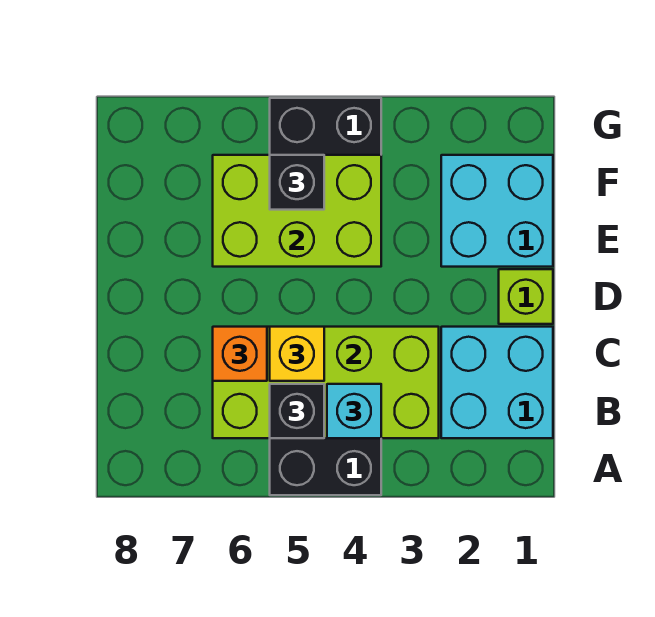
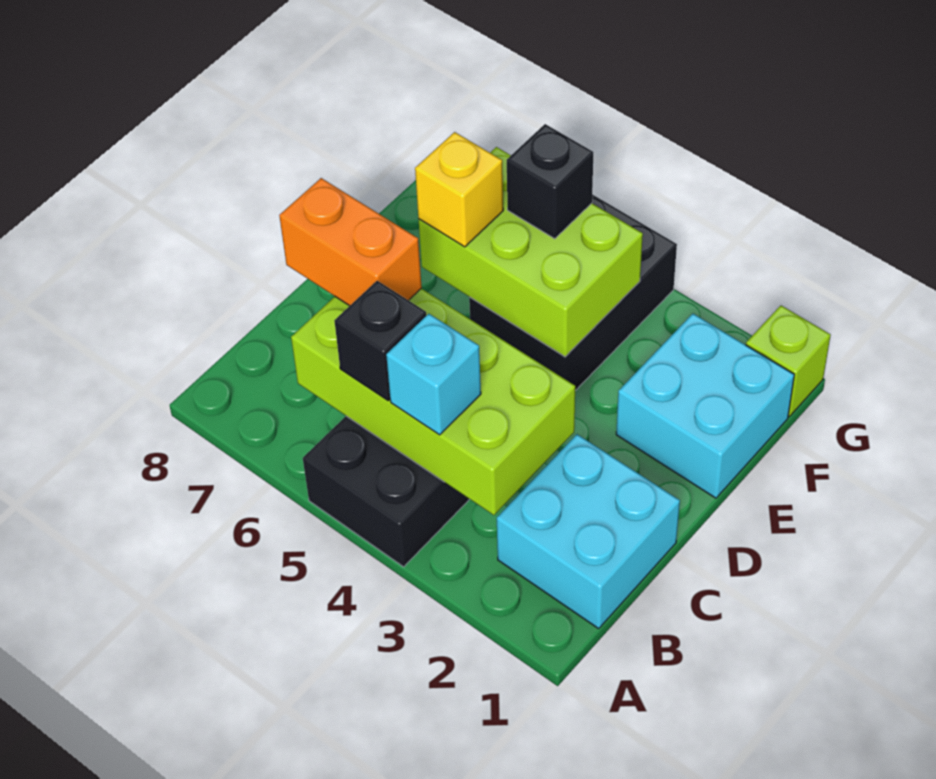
yellow 1x1 brick [270,327,324,381] -> yellow 1x1 brick moved to [415,132,503,247]
orange 1x1 brick [213,327,267,381] -> orange 1x2 brick [279,178,422,306]
lime 1x1 brick [499,269,553,324] -> lime 1x1 brick moved to [746,306,831,416]

